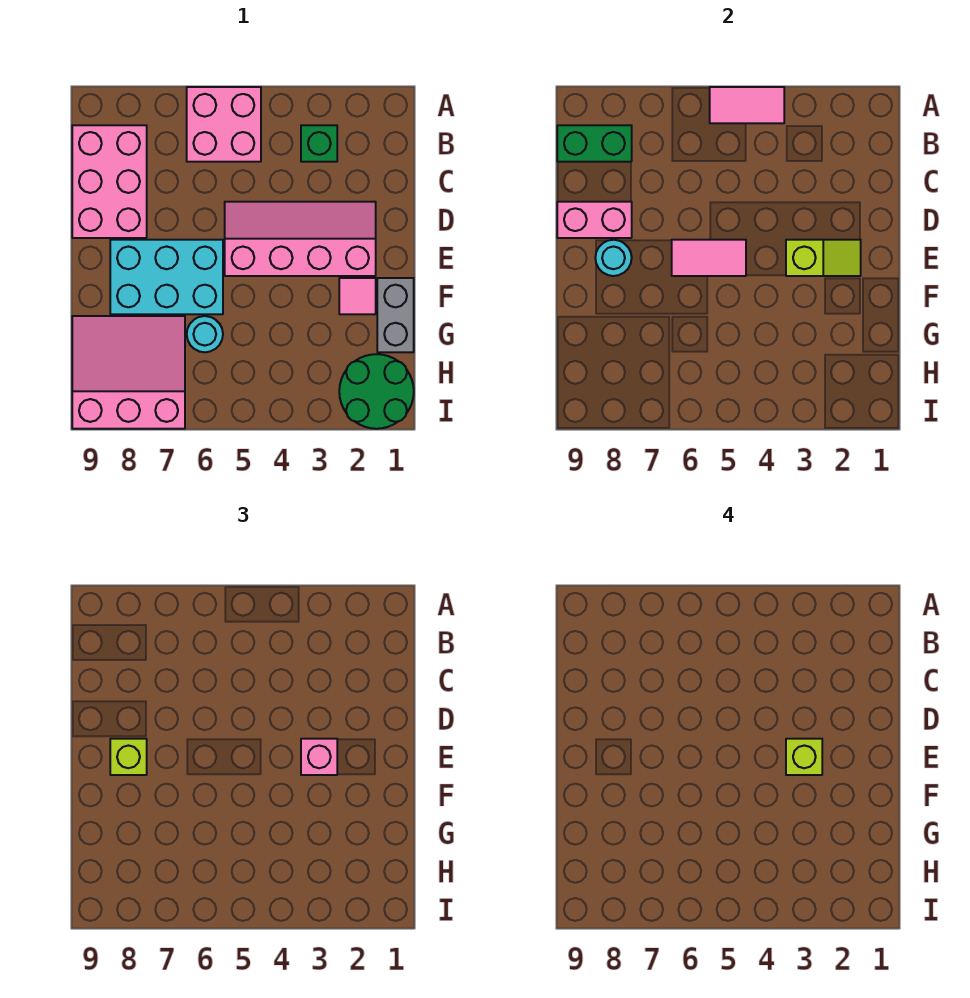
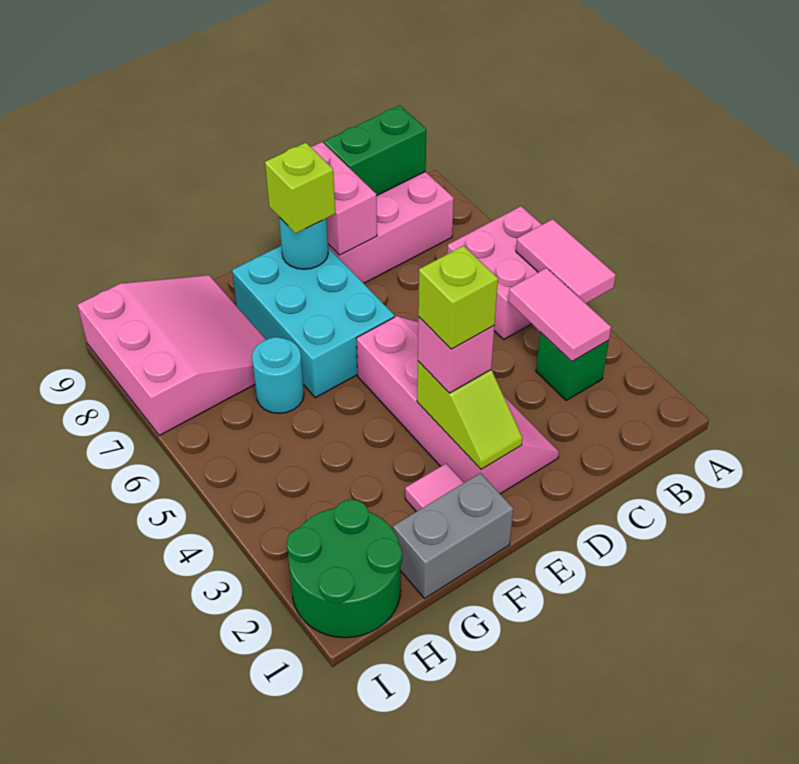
green 1x2 brick [557,125,632,162] -> green 1x2 brick turned to [324,105,426,196]
pink 1x2 tile [672,240,746,276] -> pink 1x2 tile moved to [508,268,611,362]

